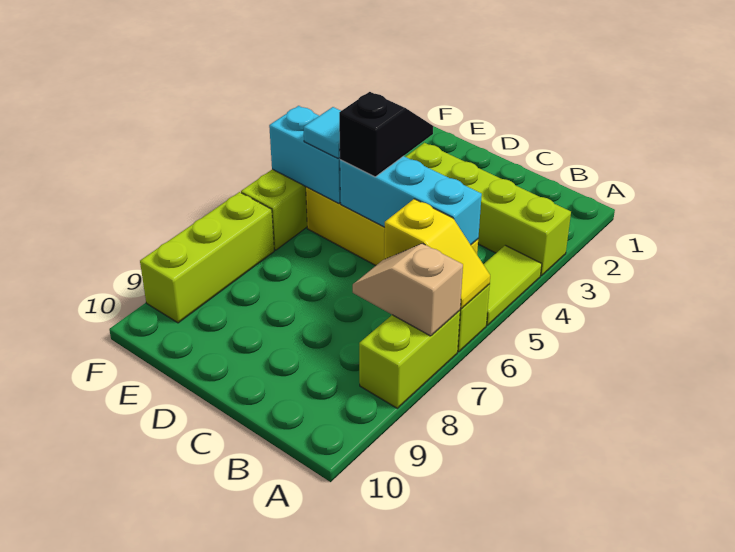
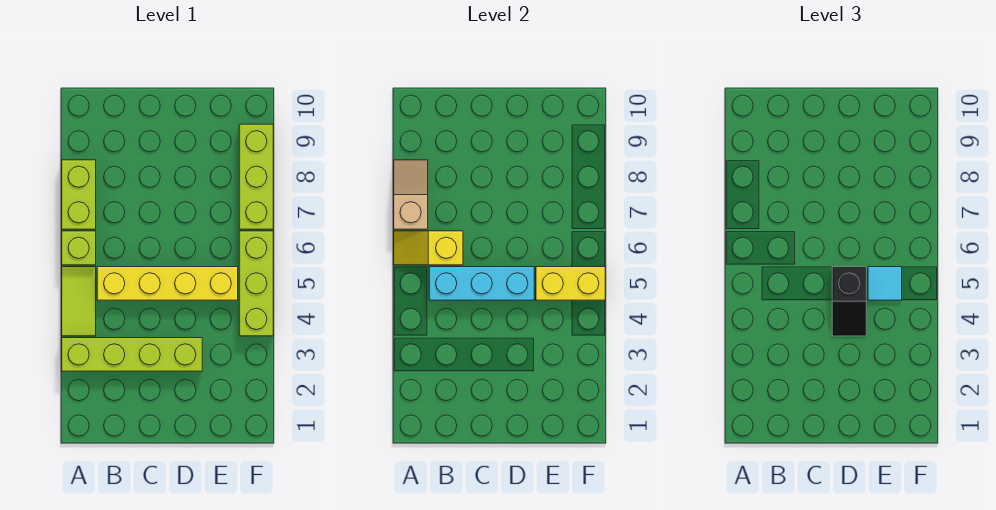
tan 1x2 slope [353,243,463,336] -> tan 1x2 slope turned to [394,160,428,229]
cyan 1x2 brick [269,106,341,203] -> yellow 1x2 brick [536,267,605,300]

